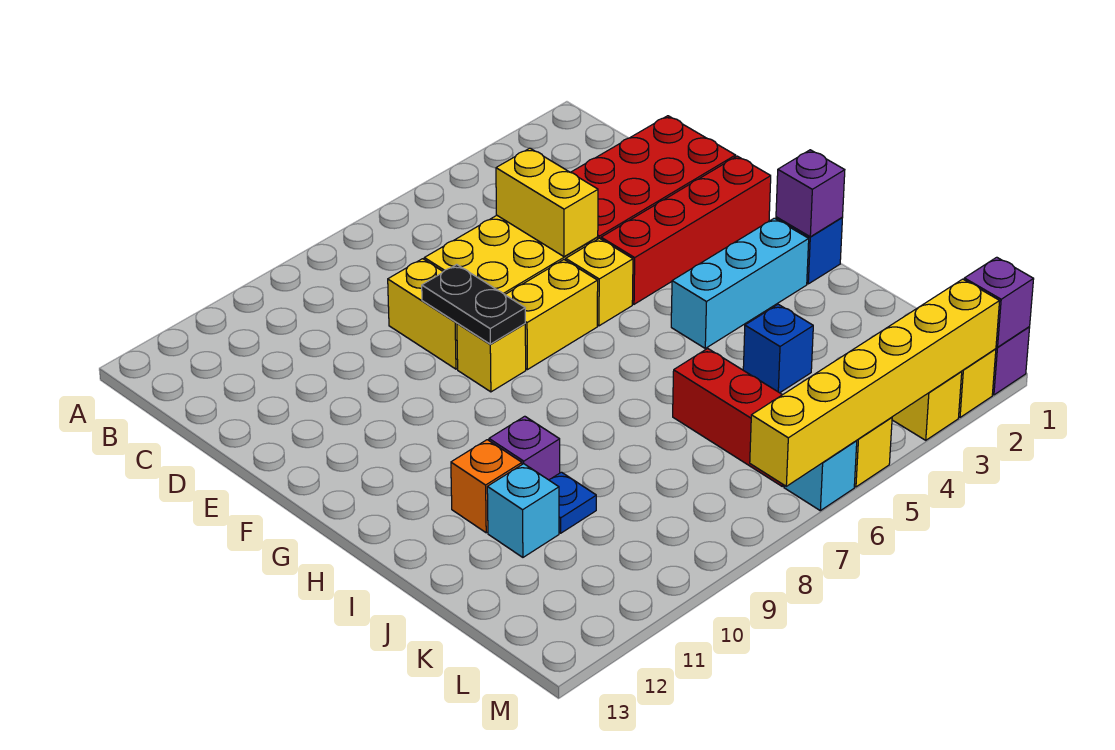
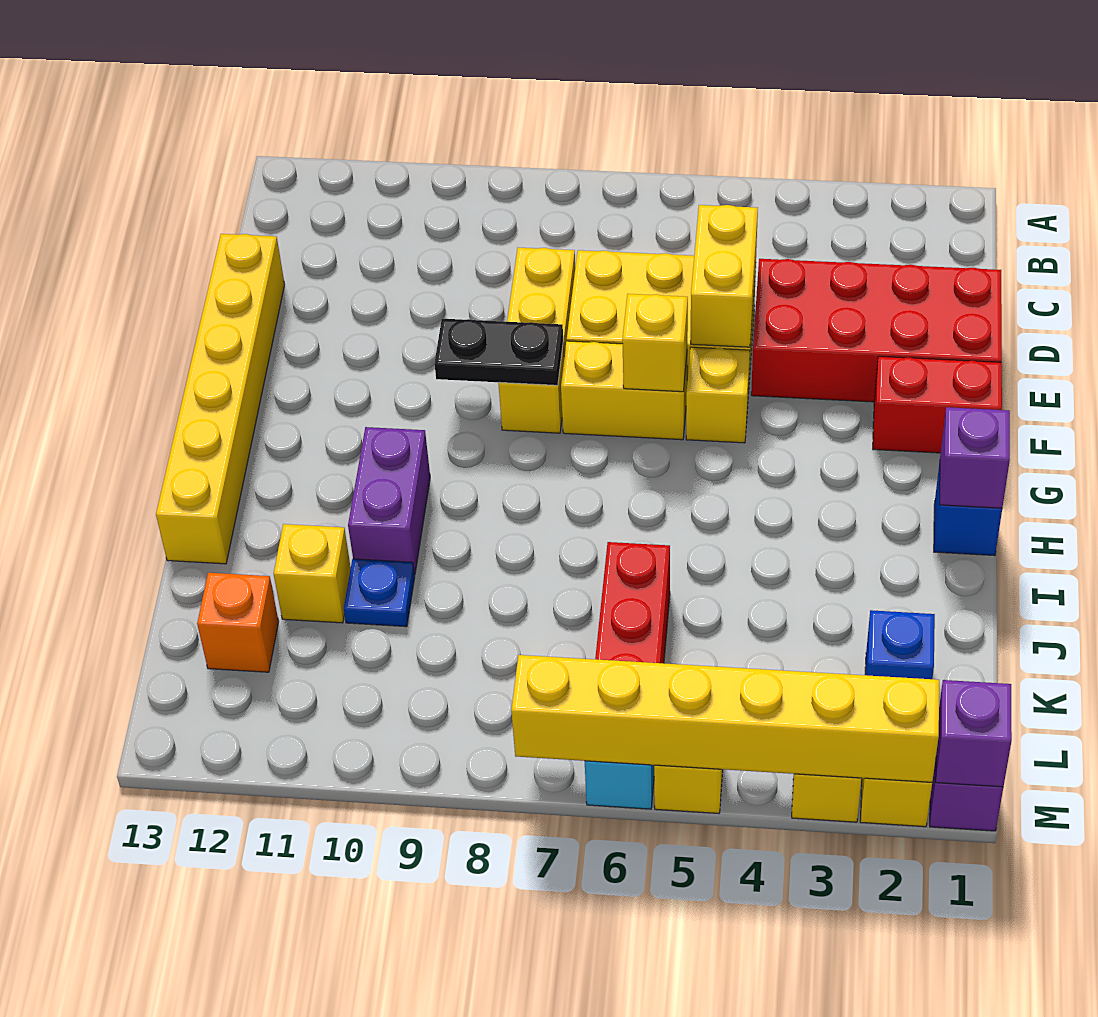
none -> yellow 1x6 brick [156,234,285,564]
black 1x2 plate [422,265,525,344] -> black 1x2 plate turned to [435,319,563,385]
red 1x4 brick [601,156,771,304] -> red 1x2 brick [873,356,1002,453]
none -> yellow 1x1 brick [622,294,688,392]
cyan 1x3 brick [671,218,809,348] -> none
purple 1x1 brick [489,416,560,480] -> purple 1x2 brick [348,427,430,575]
orange 1x1 brick [451,440,522,533] -> orange 1x1 brick moved to [197,573,279,672]
blue 1x1 brick [743,304,813,393] -> blue 1x1 brick moved to [865,610,935,679]
cyan 1x1 brick [487,464,559,557] -> yellow 1x1 brick [274,524,351,623]

